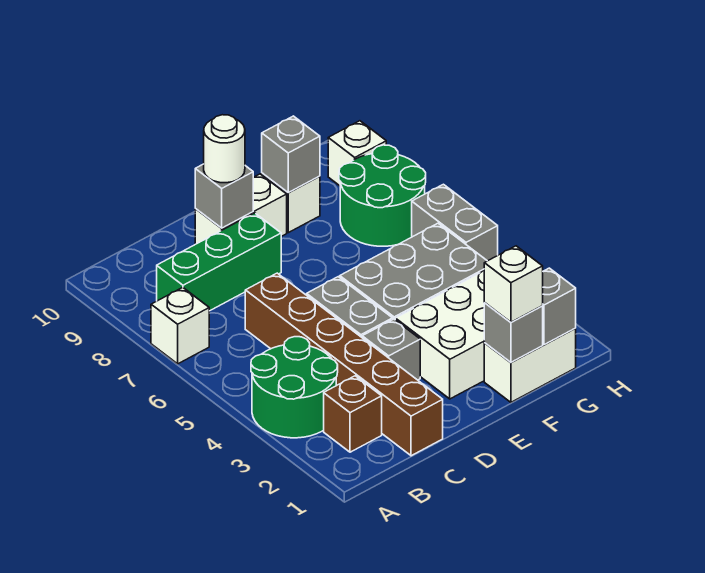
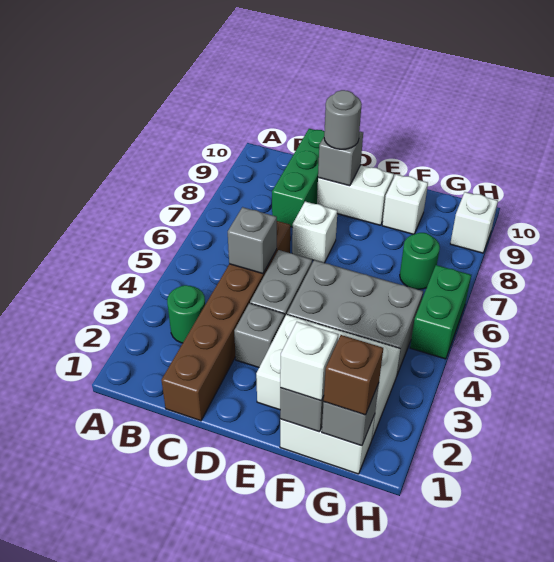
green 2x2 round brick [251,337,338,438] -> green 1x1 round brick [167,285,205,343]
white 1x1 brick [151,287,209,364] -> white 1x1 brick moved to [292,201,338,263]
brown 1x1 brick [324,376,382,452] -> brown 1x1 brick moved to [324,335,383,415]
green 1x3 brick [157,213,281,311] -> green 1x3 brick turned to [272,129,325,227]
white 1x1 round brick [204,115,245,183] -> grey 1x1 round brick [324,90,362,149]
grey 1x1 brick [262,116,320,192] -> grey 1x1 brick moved to [228,207,277,274]
green 2x2 round brick [339,145,426,246] -> green 1x1 round brick [400,233,440,289]
grey 1x2 brick [412,184,498,261] -> green 1x2 brick [410,265,471,359]

